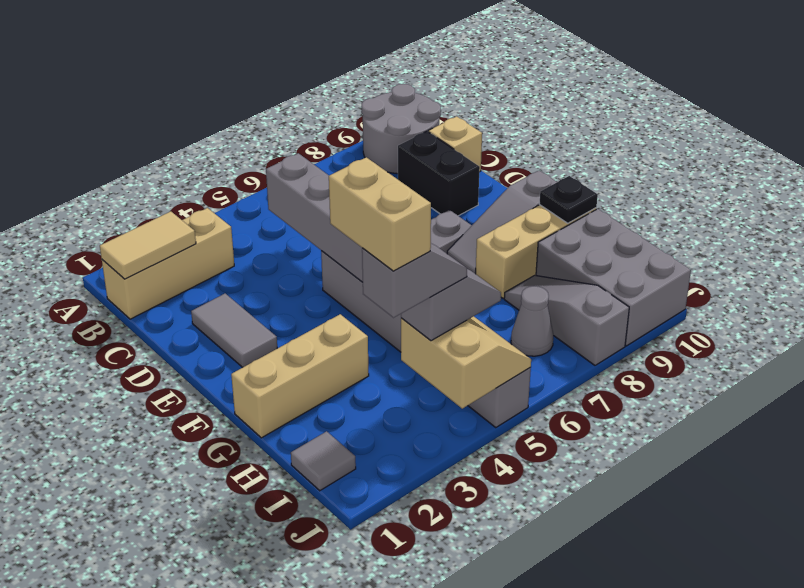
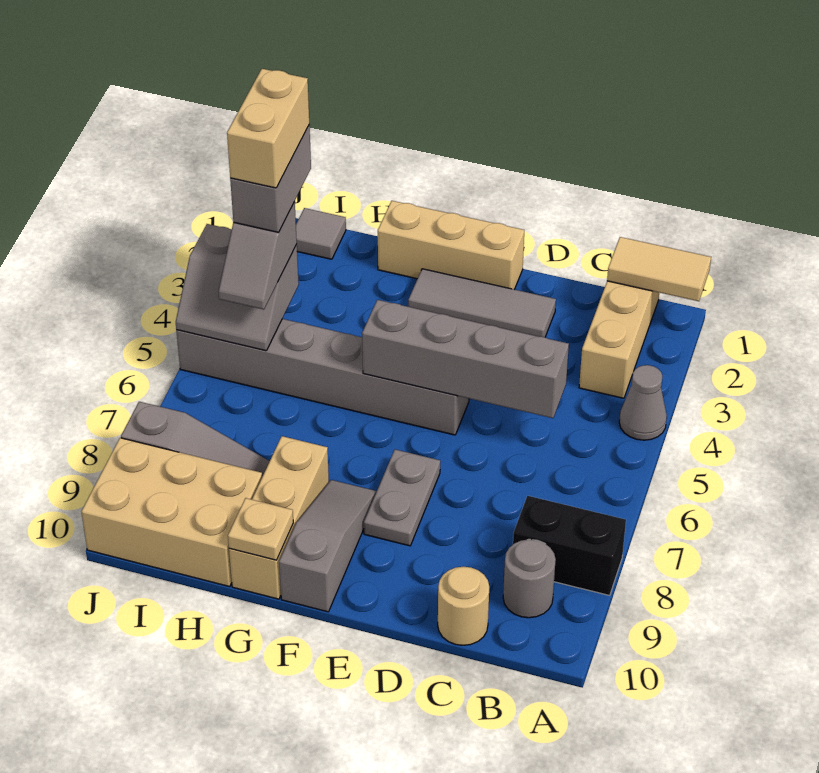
grey 2x2 round brick [362,84,441,174] -> grey 1x1 round brick [503,539,556,618]
tan 1x2 tile [100,211,196,279] -> tan 1x2 tile turned to [607,237,711,301]
black 1x2 brick [398,131,480,216] -> black 1x2 brick moved to [513,496,626,596]
tan 1x1 brick [428,116,482,172] -> tan 1x1 round brick [438,567,489,645]
grey 1x2 tile [191,294,277,367] -> grey 1x3 tile [408,269,556,337]
tan 1x3 brick [231,314,369,438] -> tan 1x3 brick turned to [378,201,524,289]
black 1x1 plate [539,176,598,223] -> tan 1x1 plate [228,498,293,560]
tan 1x2 brick [329,157,431,271] -> tan 1x2 brick turned to [227,69,309,188]
grey 2x3 brick [536,209,691,346] -> tan 2x3 brick [81,438,262,587]
grey 1x2 slope [362,244,467,318] -> grey 1x2 brick [230,126,311,232]
tan 2x2 slope [401,316,531,408] -> grey 2x2 slope [176,224,299,351]
grey 1x1 cone [511,286,553,356] -> grey 1x1 cone moved to [619,365,667,440]

